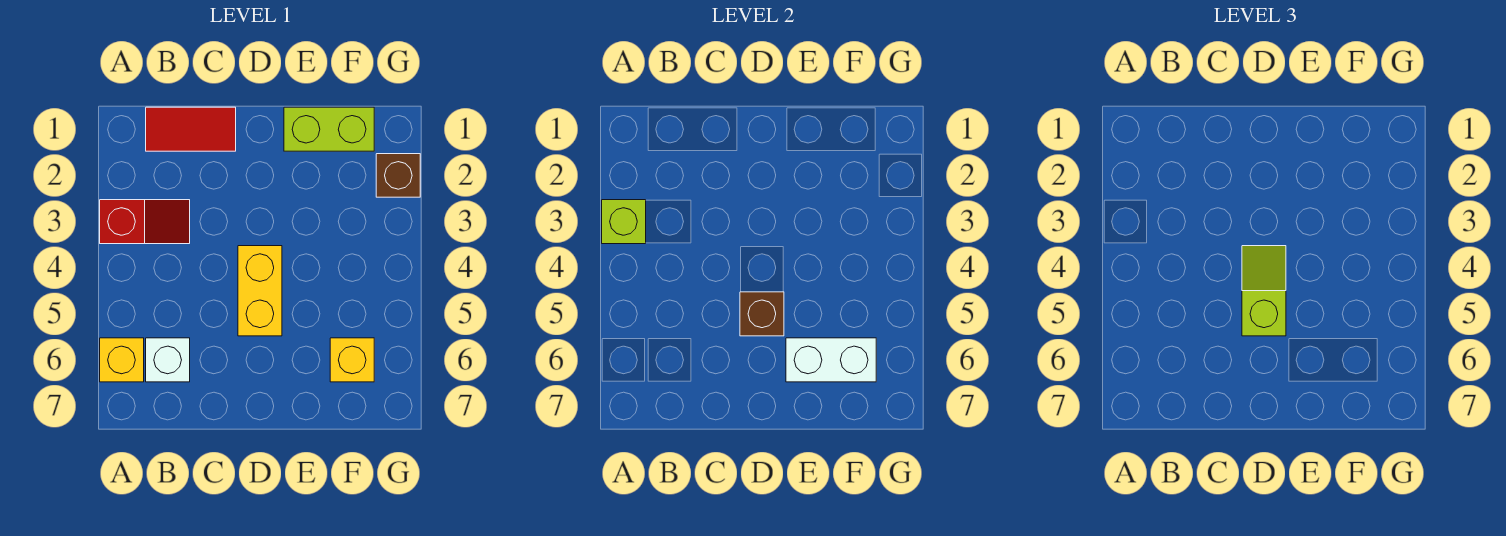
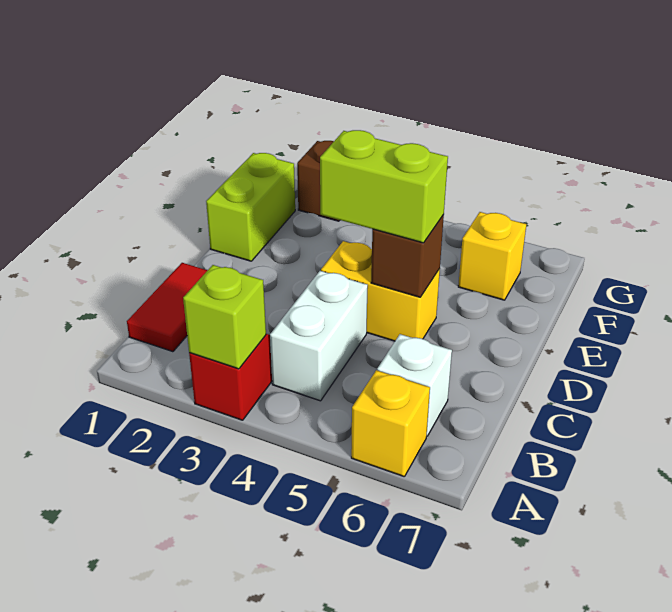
lime 1x2 slope [1242,246,1286,336] -> lime 1x2 brick [320,130,448,243]
white 1x2 brick [786,338,876,382] -> white 1x2 brick moved to [270,271,368,401]

